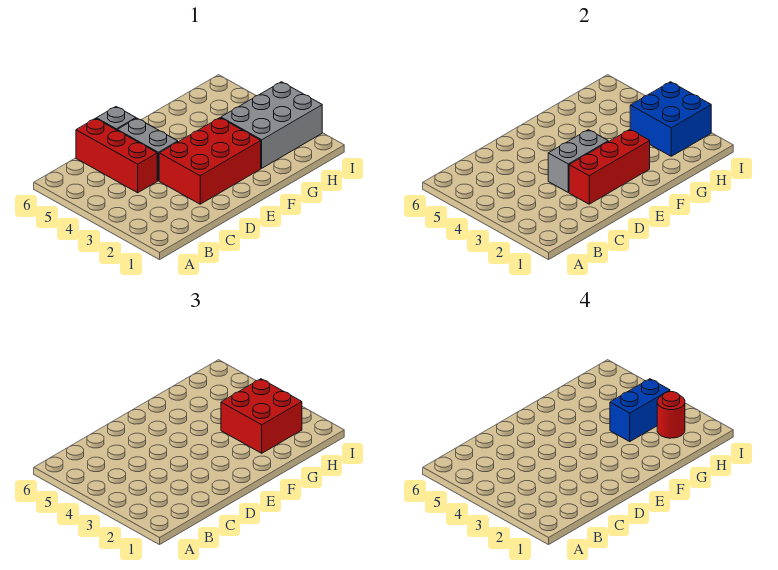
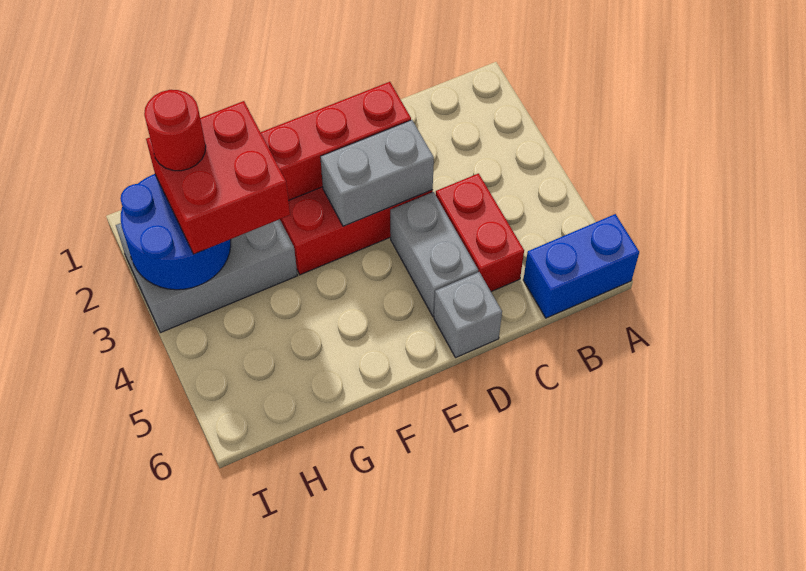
red 1x3 brick [76,118,157,193] -> red 1x2 brick [436,174,524,292]
blue 1x2 brick [610,379,670,441] -> blue 1x2 brick moved to [523,214,639,318]
blue 2x2 brick [630,82,711,156] -> blue 2x2 round brick [120,174,231,290]

